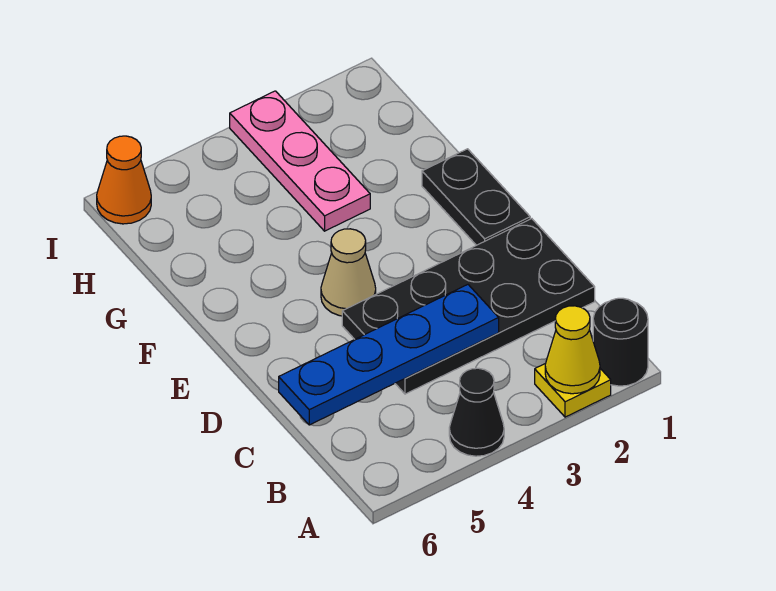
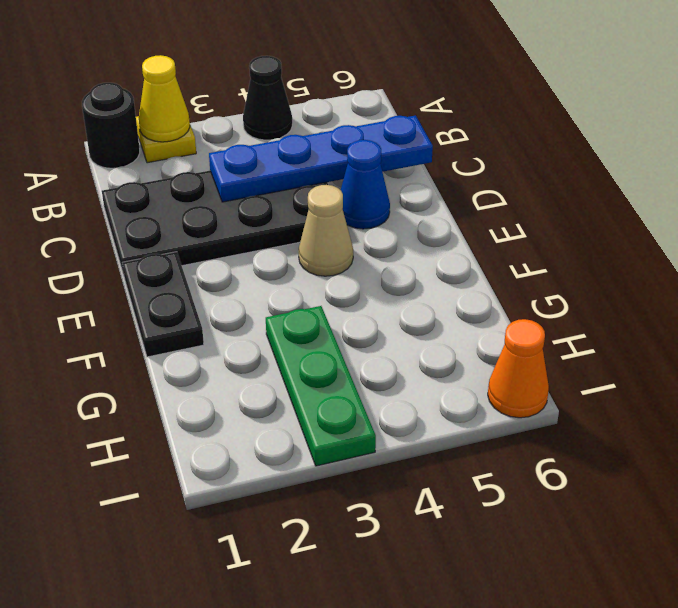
none -> blue 1x1 cone [341,140,390,229]
pink 1x3 plate [230,91,370,231] -> green 1x3 plate [266,306,376,466]

